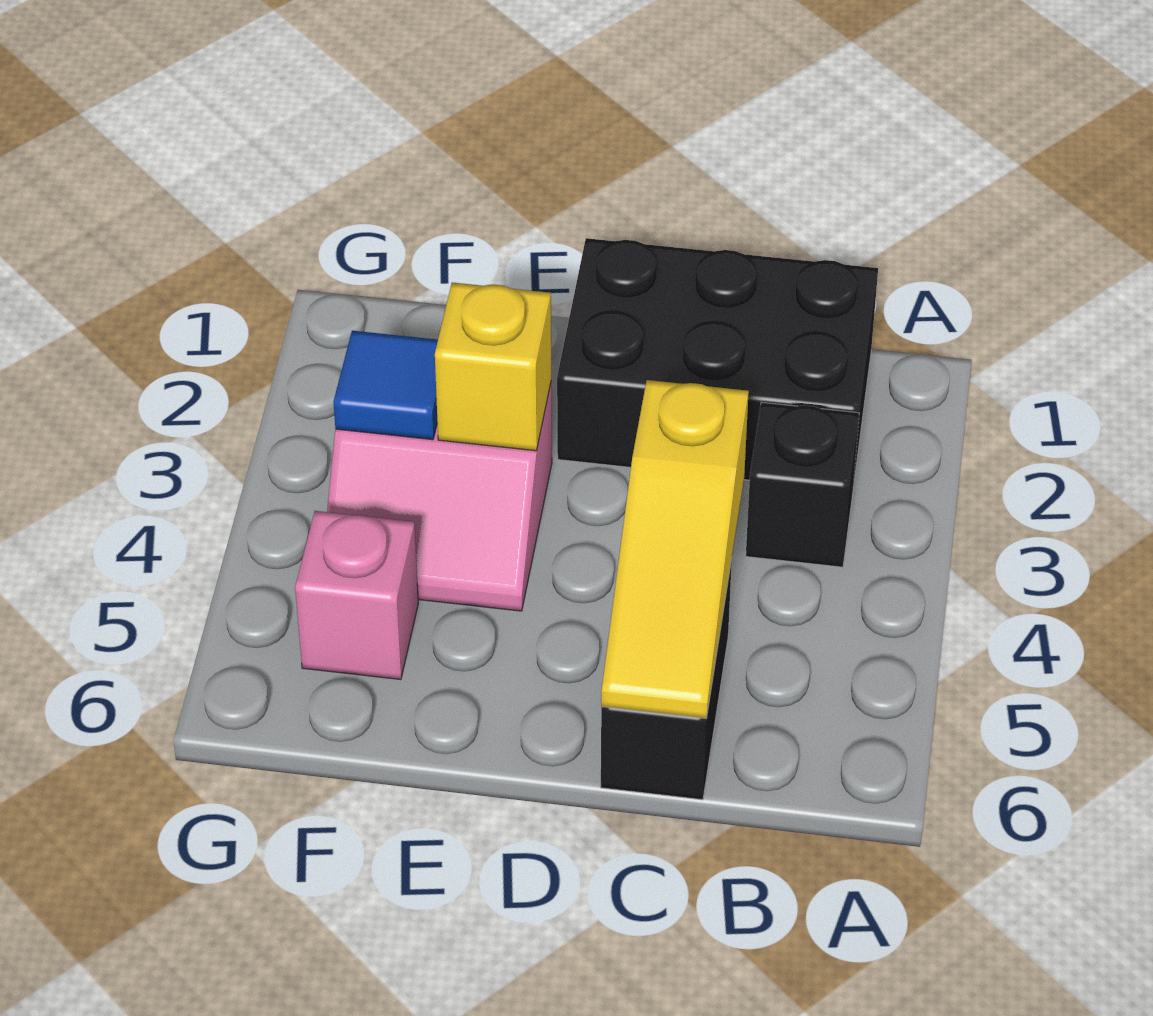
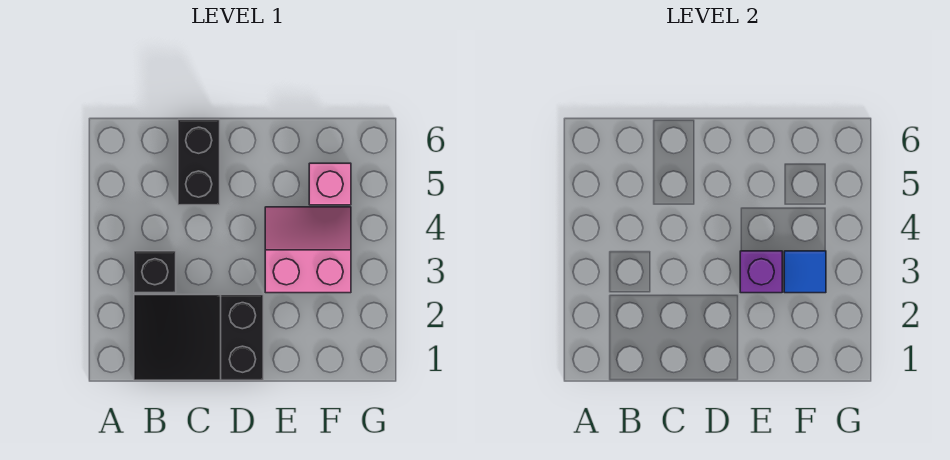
black 2x3 brick [557,238,878,487] -> black 2x3 slope [134,295,263,380]
yellow 1x3 slope [601,380,749,719] -> none
yellow 1x1 brick [435,283,551,451] -> purple 1x1 brick [740,251,782,293]

